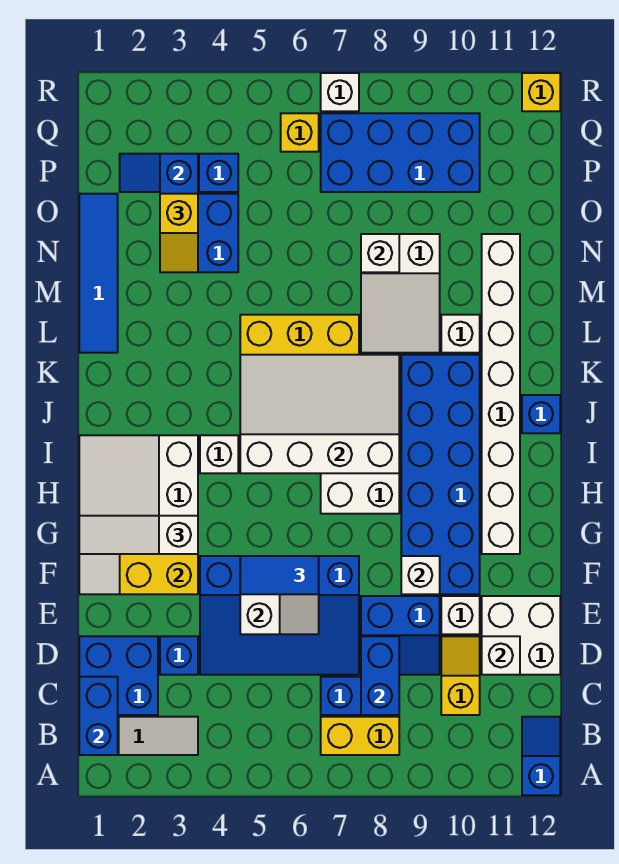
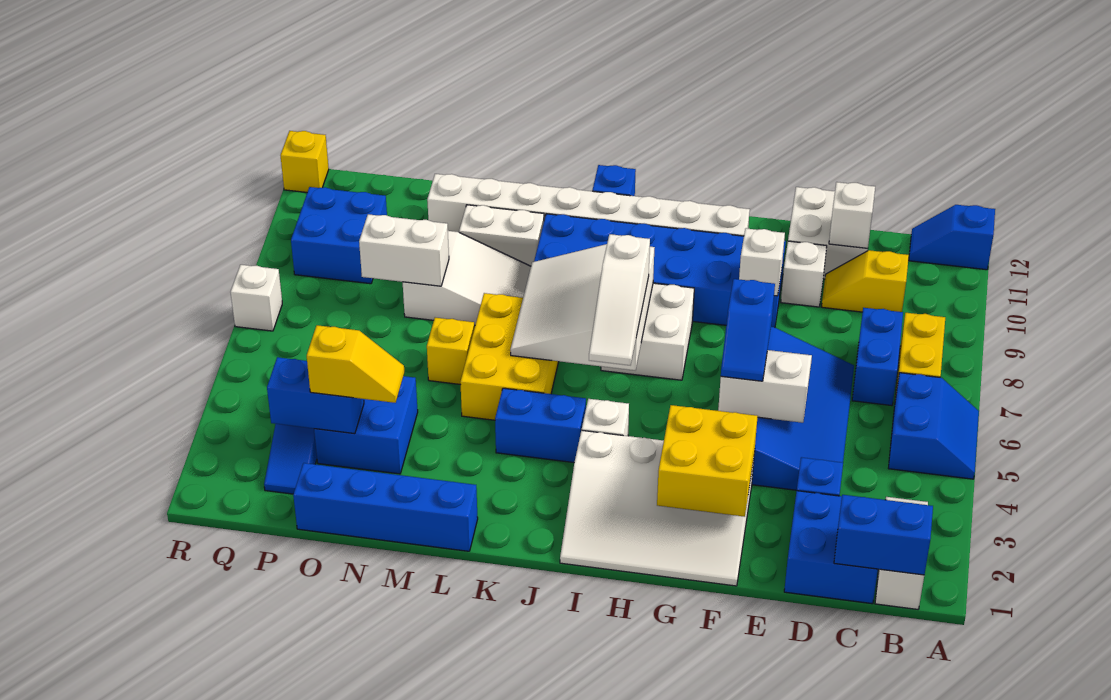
blue 1x2 brick [361,636,399,715] -> blue 1x2 brick moved to [495,388,586,463]
blue 2x2 slope [361,596,440,675] -> blue 2x2 slope moved to [888,373,979,479]
blue 1x2 tile [240,556,319,594] -> blue 1x2 slope [721,279,775,381]
white 1x3 slope [79,516,198,554] -> white 1x3 slope moved to [589,234,650,365]
white 3x4 slope [240,355,399,473] -> white 3x3 slope [510,244,655,370]
blue 1x4 tile [79,194,118,353] -> blue 1x4 brick [293,463,478,551]
white 1x1 brick [441,315,480,353] -> white 1x2 brick [459,205,544,266]
white 1x1 brick [361,234,399,272] -> white 1x2 brick [359,214,449,286]
blue 2x4 brick [321,113,480,192] -> blue 2x2 brick [291,187,387,284]
yellow 1x1 brick [281,113,319,152] -> yellow 1x1 brick moved to [427,318,474,385]

